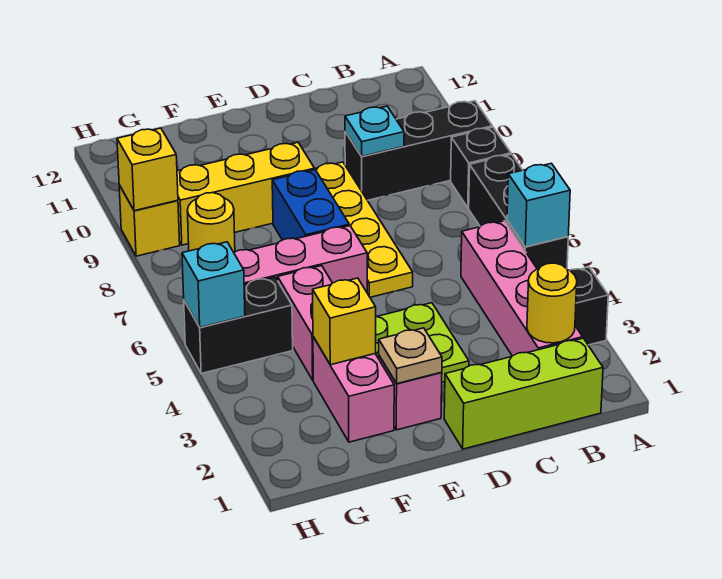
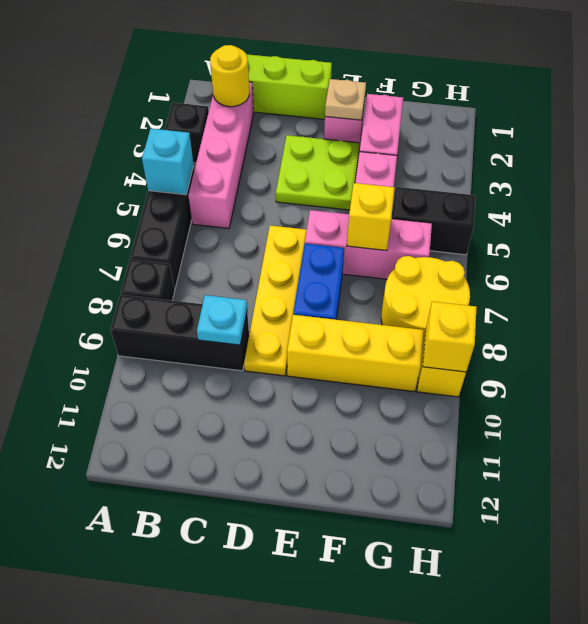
yellow 1x1 brick [313,278,376,365] -> yellow 1x1 brick moved to [347,183,394,251]
yellow 1x1 round brick [187,193,235,252] -> yellow 2x2 round brick [381,256,470,344]
cyan 1x1 brick [182,242,245,327] -> none

